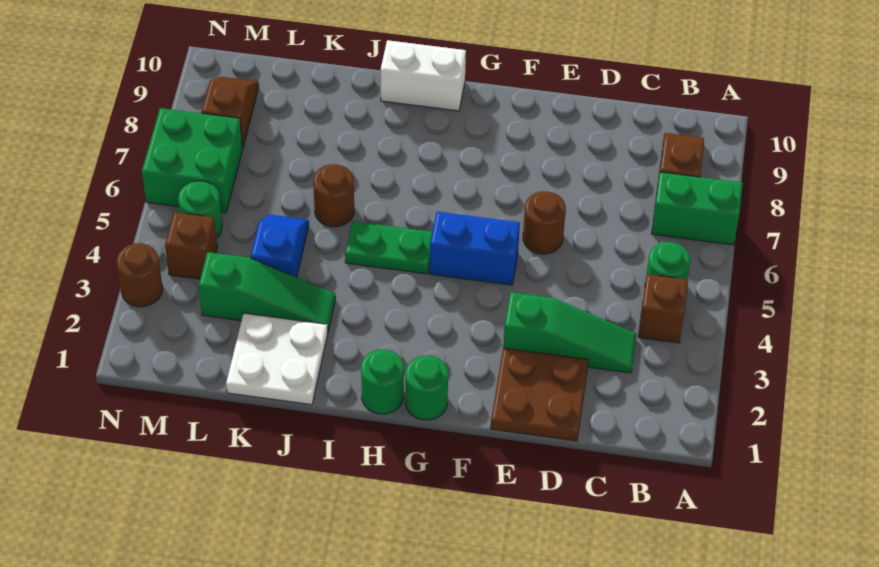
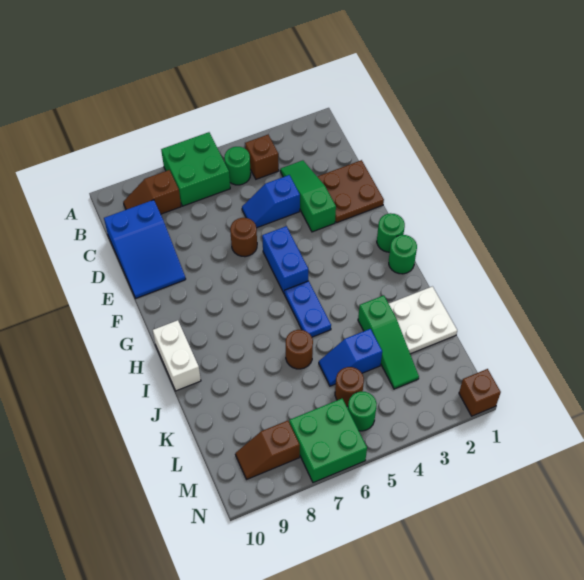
green 1x2 brick [652,172,743,245] -> green 2x2 brick [161,132,230,206]
none -> blue 2x3 slope [104,200,186,298]
none -> blue 1x2 slope [242,175,300,228]
green 1x2 plate [345,221,432,274] -> blue 1x2 plate [285,281,331,337]
green 1x3 slope [199,252,336,331] -> green 1x3 slope turned to [358,295,419,389]
brown 1x1 brick [165,212,217,279] -> brown 1x1 brick moved to [459,369,501,416]
brown 1x1 round brick [117,243,162,307] -> brown 1x1 round brick moved to [335,367,364,406]

